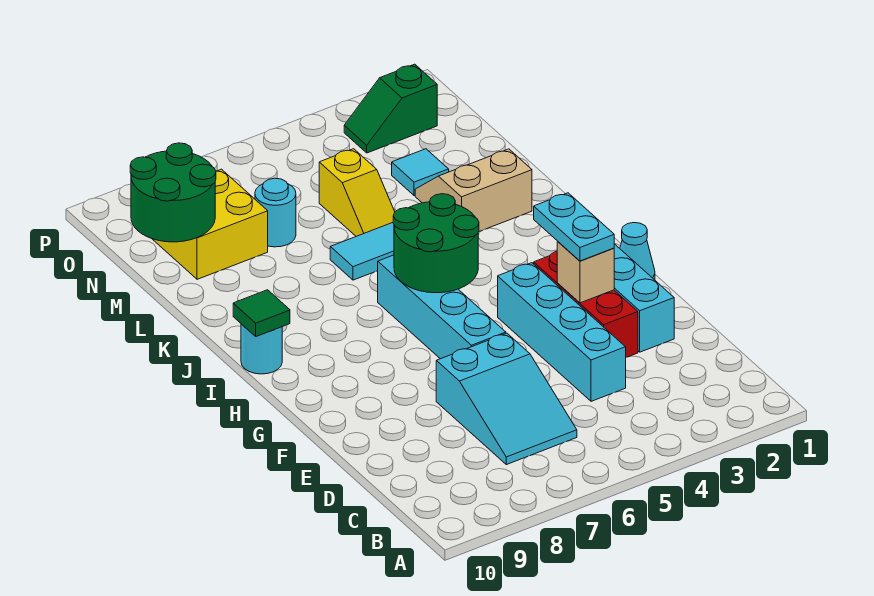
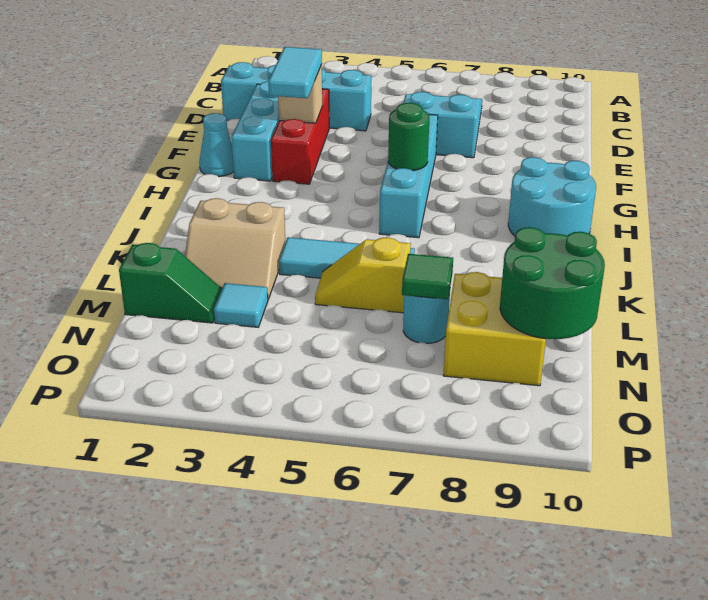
cyan 1x4 brick [498,263,626,401] -> cyan 1x4 brick turned to [221,62,371,131]
cyan 1x2 plate [534,193,614,261] -> cyan 1x2 tile [268,47,322,98]
green 2x2 round brick [393,194,479,293] -> green 1x1 round brick [388,103,429,171]
cyan 1x1 round brick [241,324,282,374] -> cyan 2x2 round brick [508,157,596,236]
green 1x1 tile [233,290,290,337] -> green 1x1 tile moved to [402,254,453,299]
yellow 1x2 slope [319,149,395,236] -> yellow 1x2 slope turned to [315,238,411,313]
green 1x2 slope [344,64,437,153] -> green 1x2 slope moved to [119,243,222,323]

